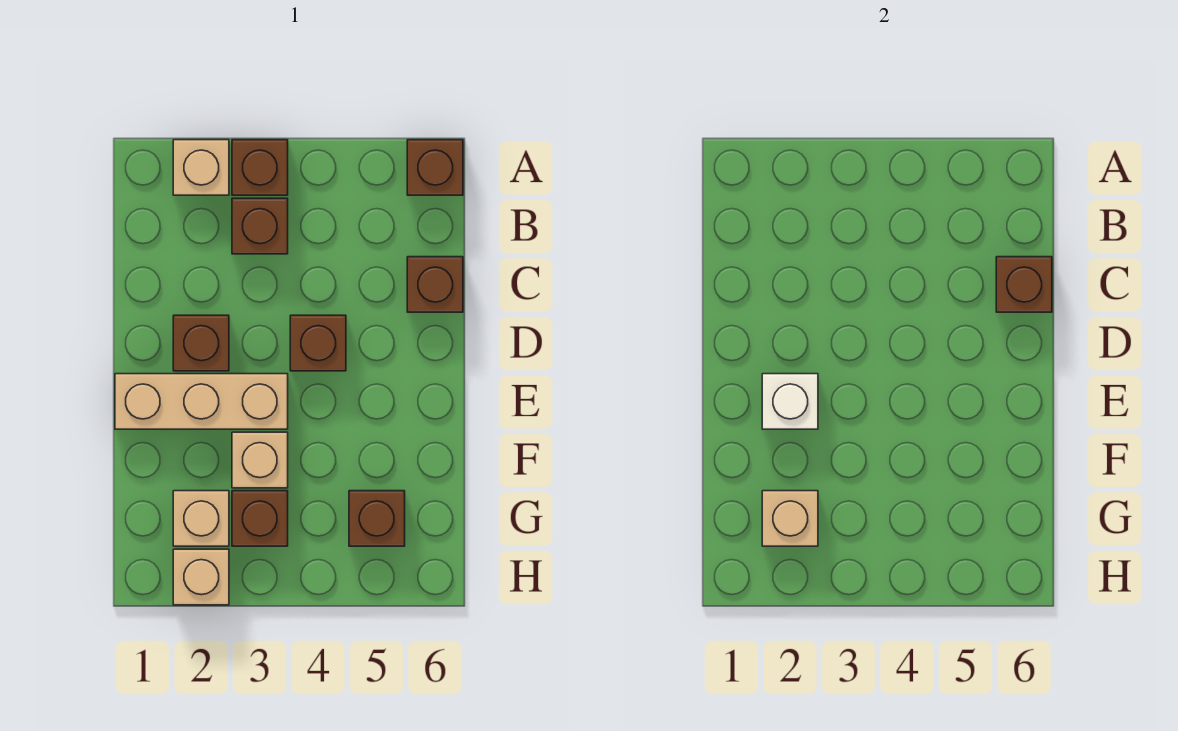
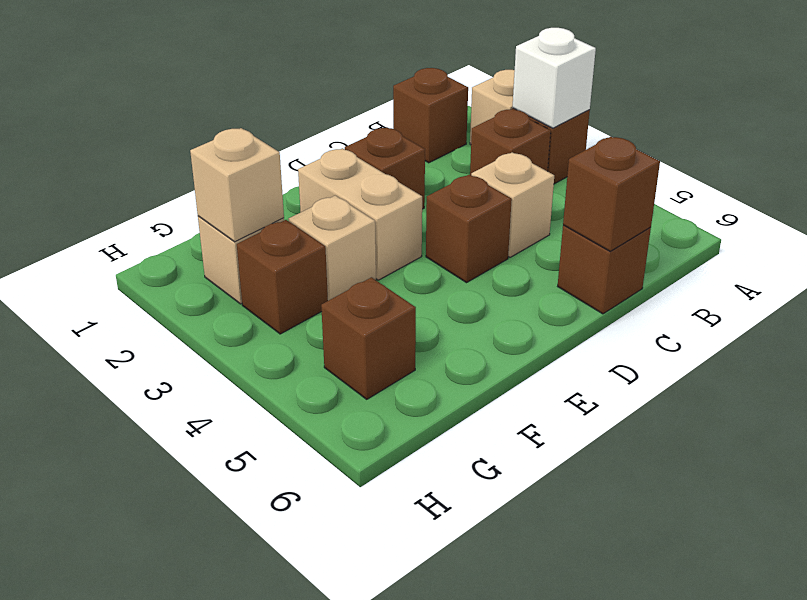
brown 1x1 brick [407,140,463,195] -> brown 1x1 brick moved to [393,68,468,163]
tan 1x3 brick [115,374,288,429] -> tan 1x2 brick [298,148,422,280]
white 1x1 brick [762,374,818,429] -> white 1x1 brick moved to [512,28,596,128]
tan 1x1 brick [173,549,229,605] -> tan 1x1 brick moved to [471,152,554,257]

